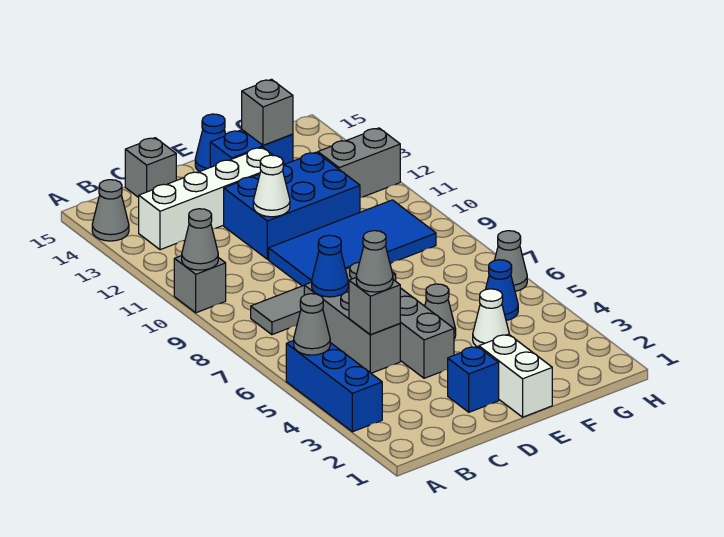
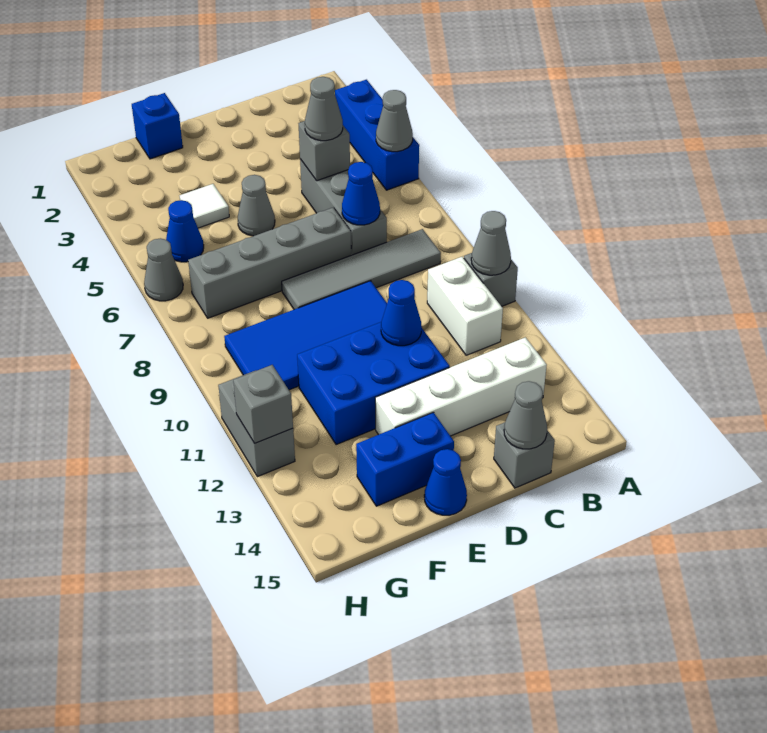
grey 1x1 cone [92,180,129,241] -> grey 1x1 cone moved to [504,381,547,449]
blue 1x1 brick [448,346,499,412] -> blue 1x1 brick moved to [132,93,183,159]
grey 1x4 brick [345,262,454,378] -> grey 1x4 brick turned to [188,207,351,318]
white 1x1 cone [253,155,290,217] -> blue 1x1 cone [381,280,422,346]
white 1x2 brick [479,334,552,417] -> white 1x2 brick moved to [427,257,503,355]
white 1x1 cone [473,289,509,347] -> white 1x1 tile [180,184,229,228]
grey 1x1 brick [242,79,293,145] -> grey 1x1 brick moved to [233,365,293,443]
grey 1x2 brick [318,128,400,197] -> grey 1x2 brick turned to [218,370,295,477]

